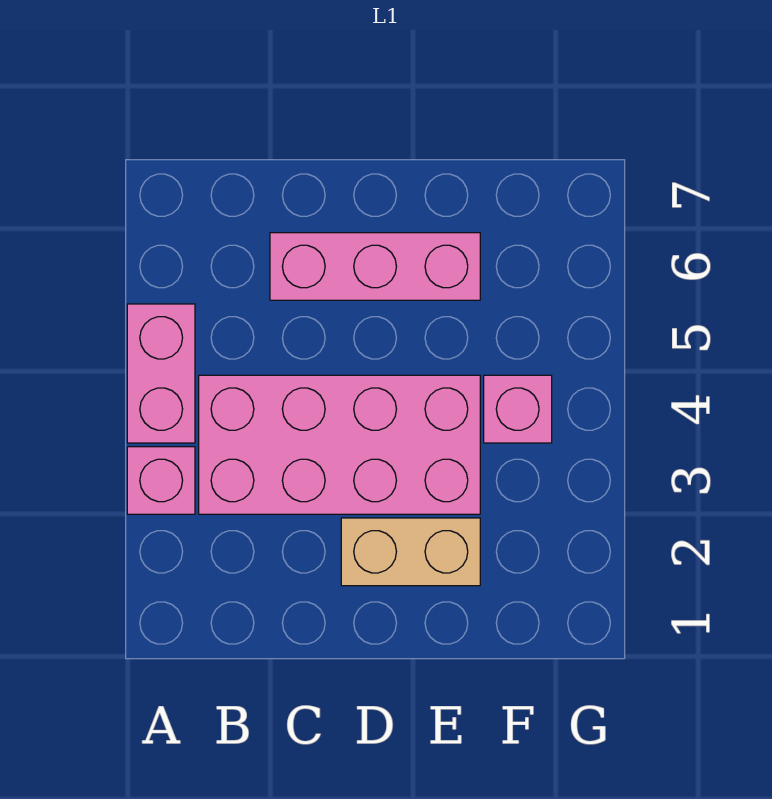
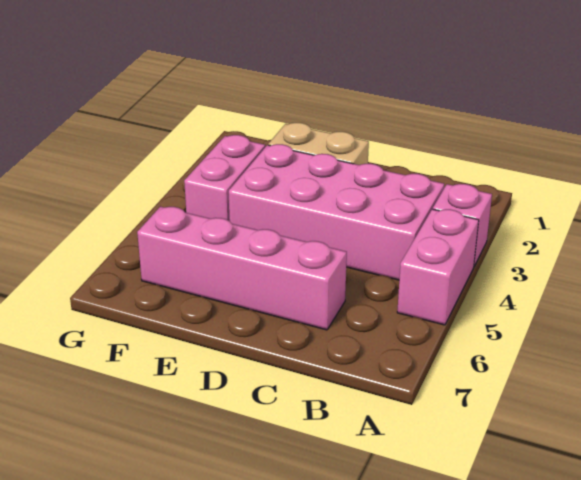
pink 1x3 brick [270,233,480,300] -> pink 1x4 brick [137,207,347,330]
pink 1x1 brick [484,375,552,443] -> pink 1x2 brick [184,135,265,221]

